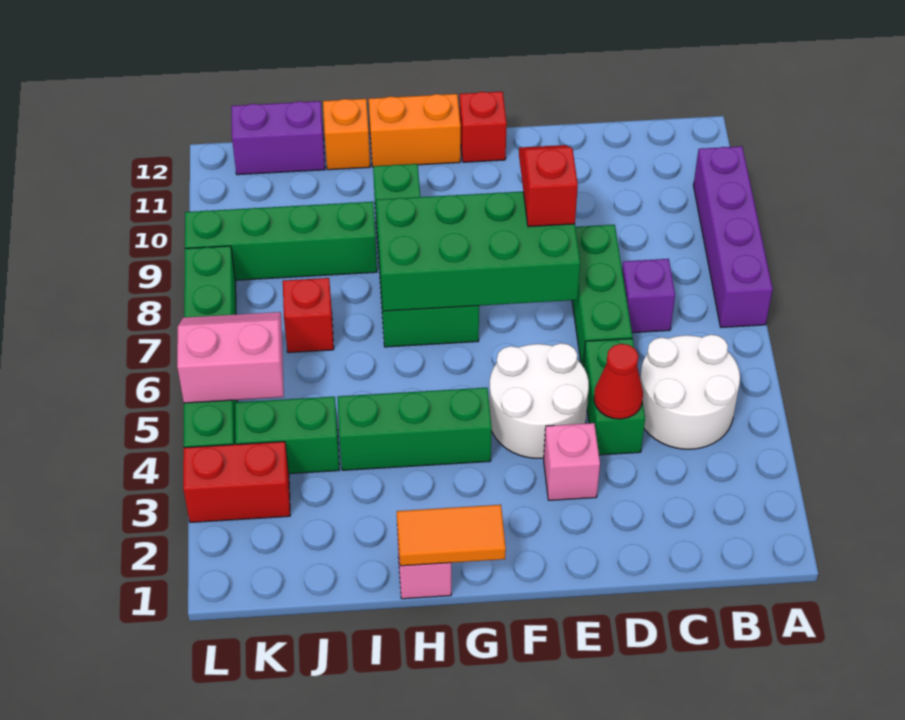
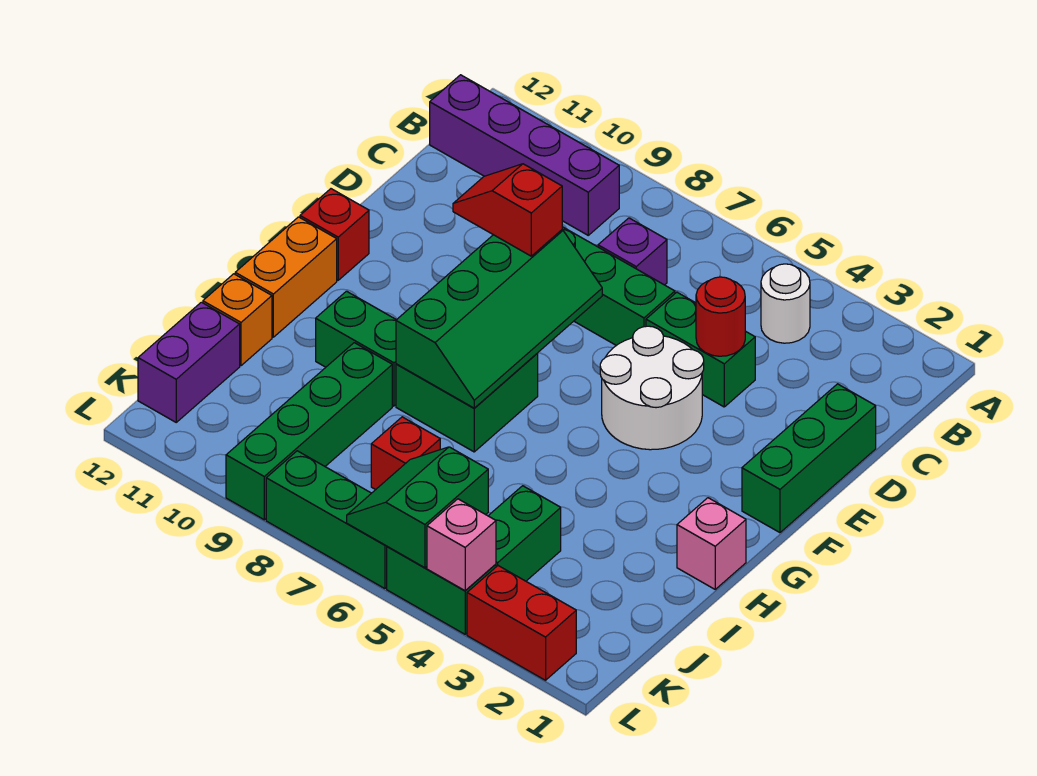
purple 1x4 brick [693,146,773,327] -> purple 1x4 brick moved to [430,75,619,235]
white 2x2 round brick [640,335,740,449] -> white 1x1 round brick [761,264,810,343]
red 1x1 cone [594,344,643,419] -> red 1x1 round brick [696,277,745,356]
pink 1x1 brick [544,423,600,500] -> pink 1x1 brick moved to [427,499,496,591]
green 2x4 brick [376,192,580,311] -> green 2x4 slope [396,230,602,408]
orange 1x2 tile [397,505,506,566] -> none
green 1x3 brick [337,388,492,470] -> green 1x3 brick moved to [742,384,876,533]
red 1x2 brick [183,442,290,522] -> red 1x2 brick turned to [467,566,576,680]
pink 2x2 slope [177,312,284,403] -> green 2x2 slope [347,447,488,568]

